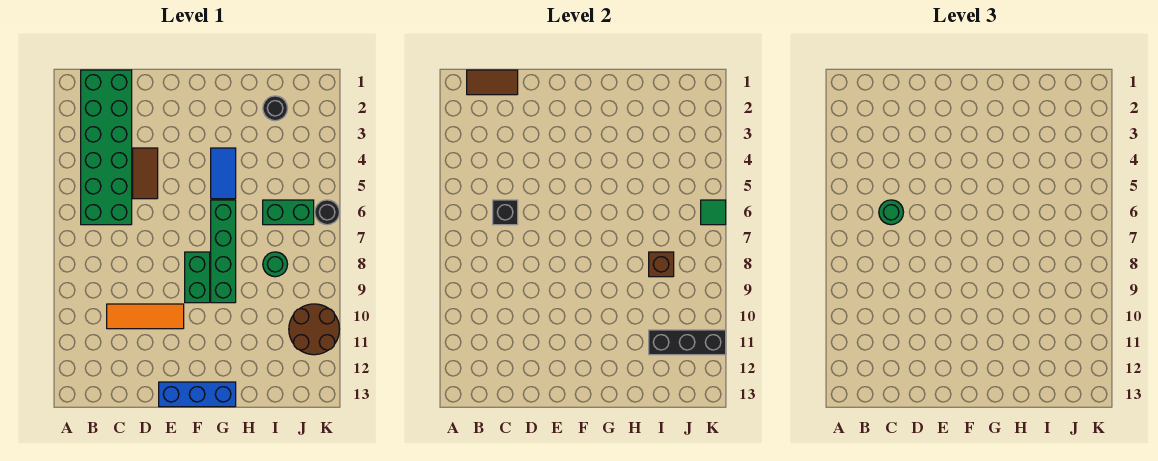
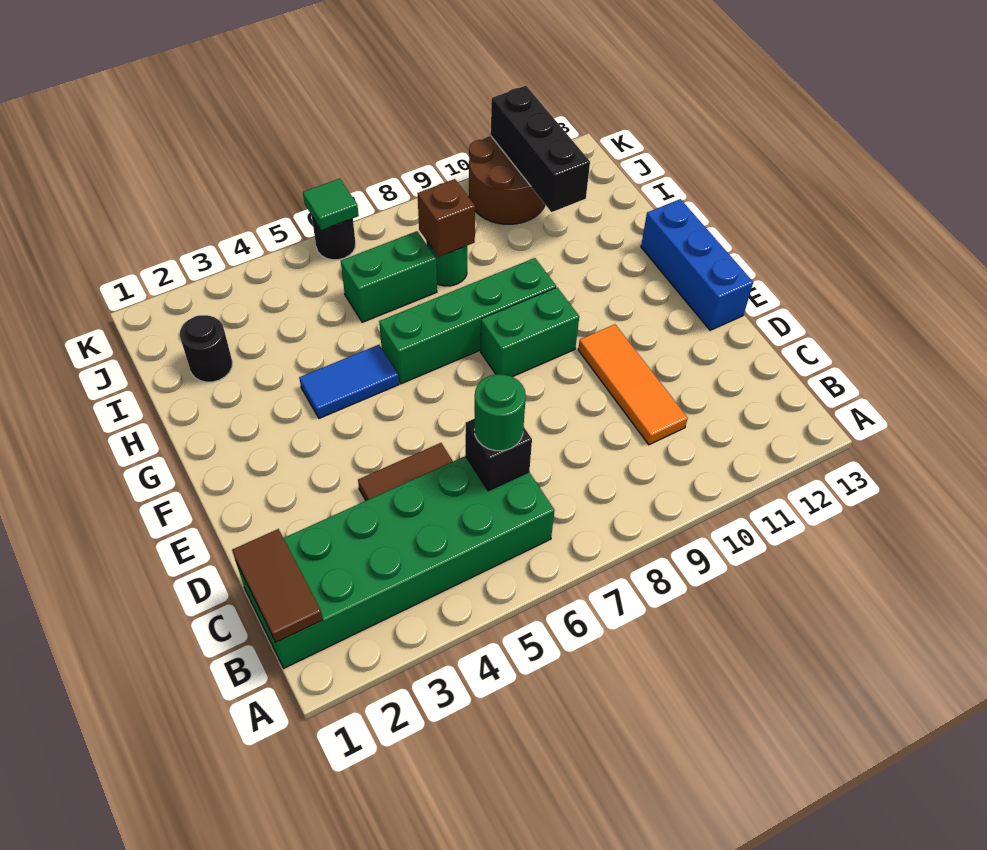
green 1x2 brick [263,200,314,225] -> green 1x2 brick turned to [341,231,437,322]

